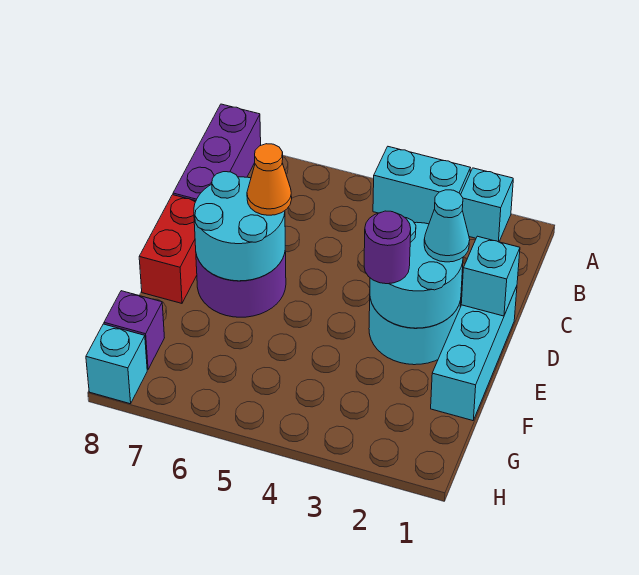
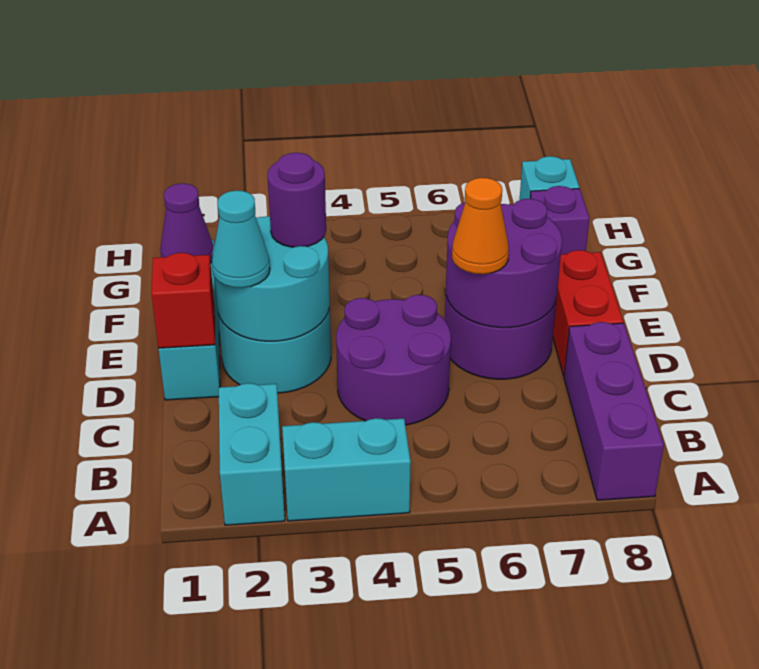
cyan 1x1 brick [461,168,513,242] -> cyan 1x2 brick [219,383,285,525]
none -> purple 2x2 round brick [336,295,451,425]
cyan 1x1 brick [461,236,520,316] -> red 1x1 brick [151,253,215,348]
cyan 2x2 round brick [194,172,285,281] -> purple 2x2 round brick [446,199,562,328]
none -> purple 1x1 cone [160,183,213,263]

